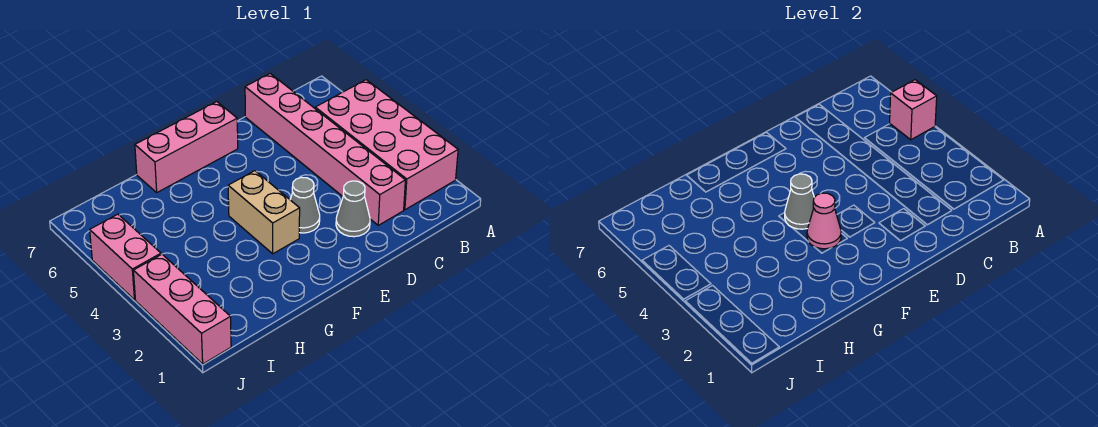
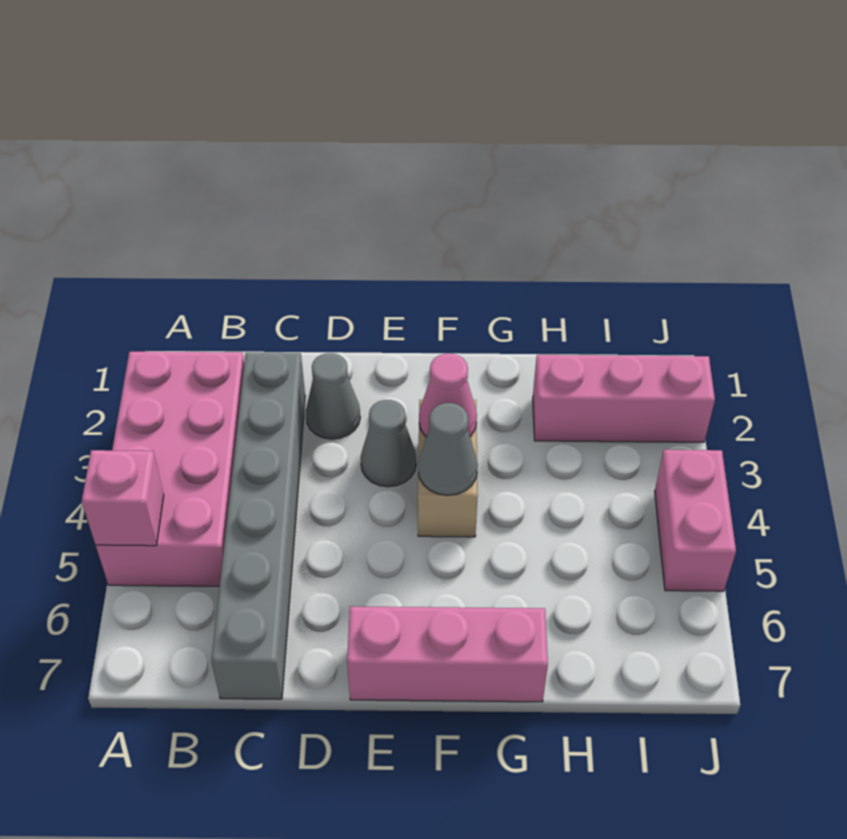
pink 1x6 brick [245,74,405,225] -> grey 1x6 brick [211,353,305,699]
pink 1x3 brick [133,254,231,364] -> pink 1x3 brick turned to [533,355,715,442]

